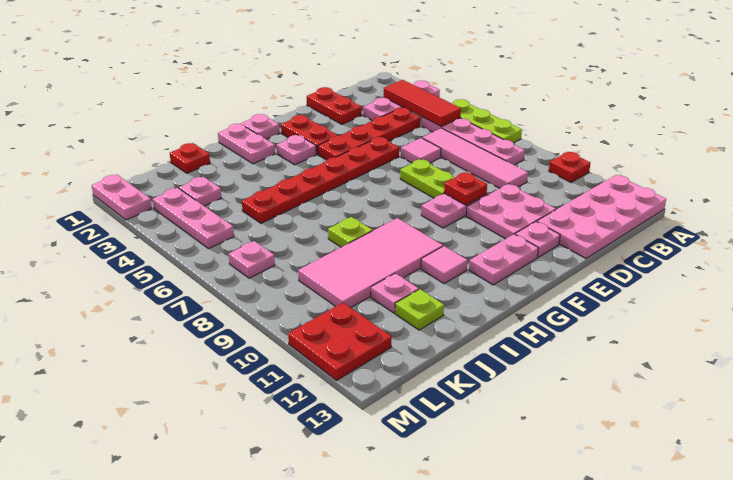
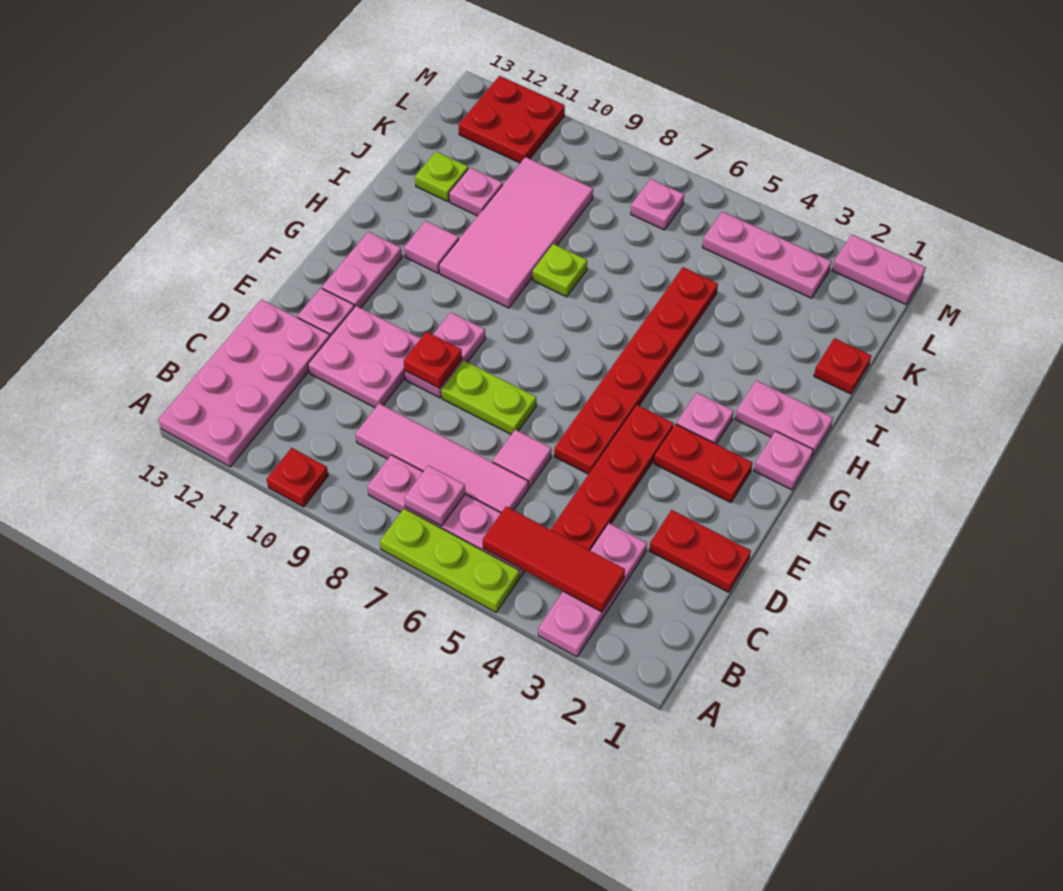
pink 1x1 plate [179,177,221,206] -> pink 1x1 plate moved to [404,465,465,526]

